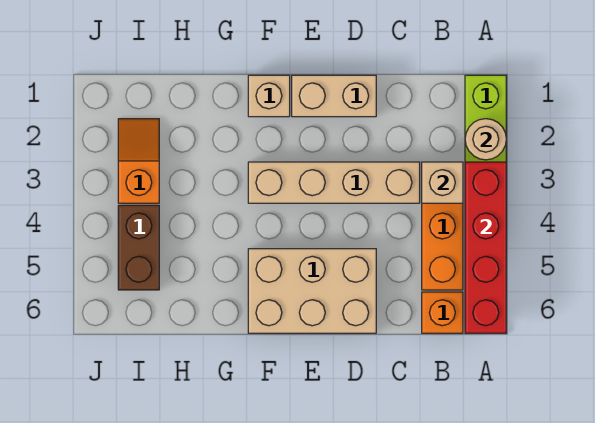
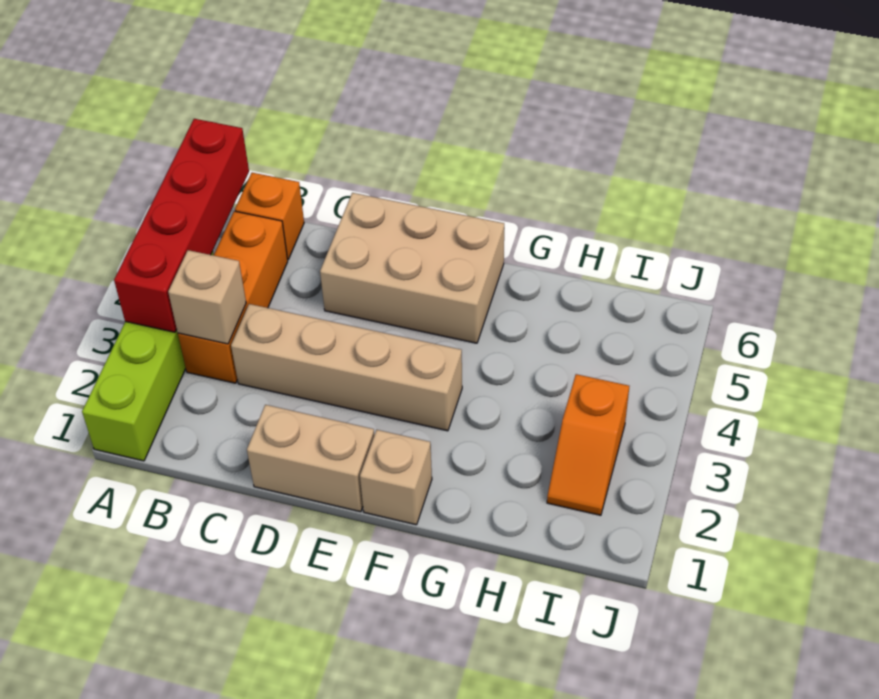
tan 1x1 round brick [465,119,506,160] -> none
brown 1x2 brick [118,205,159,290] -> none

